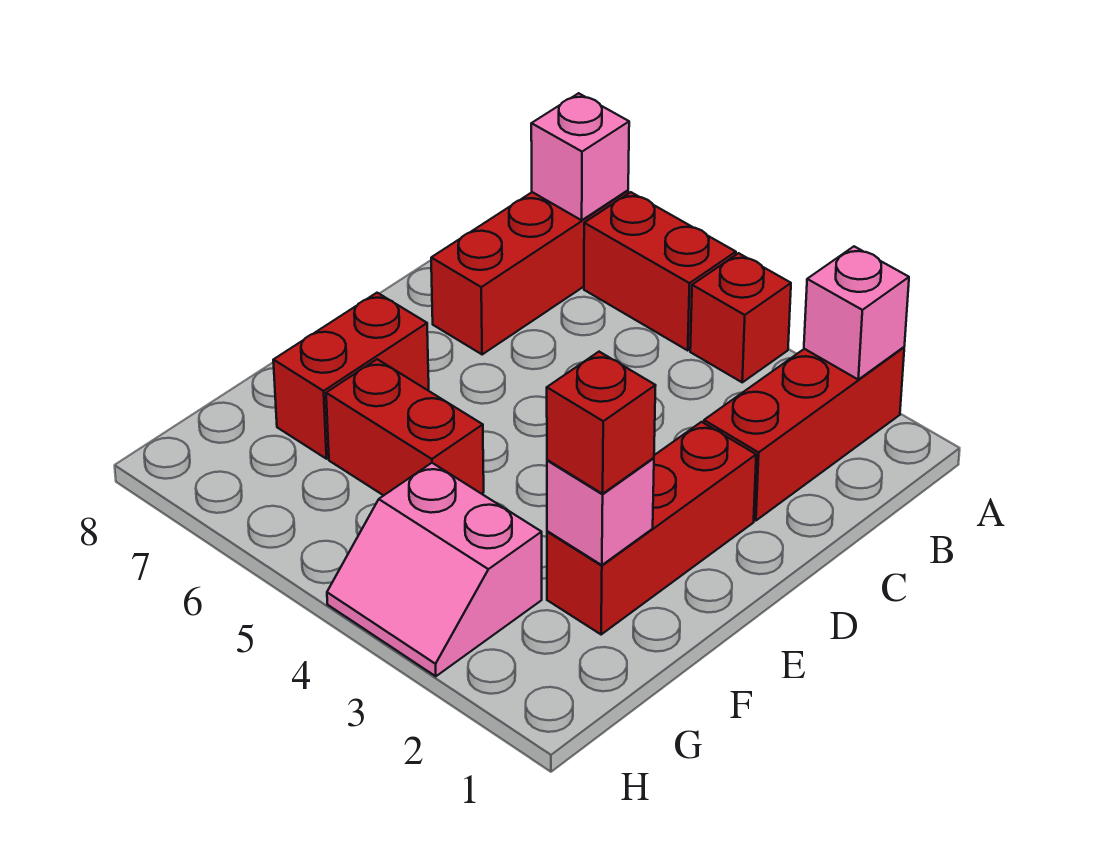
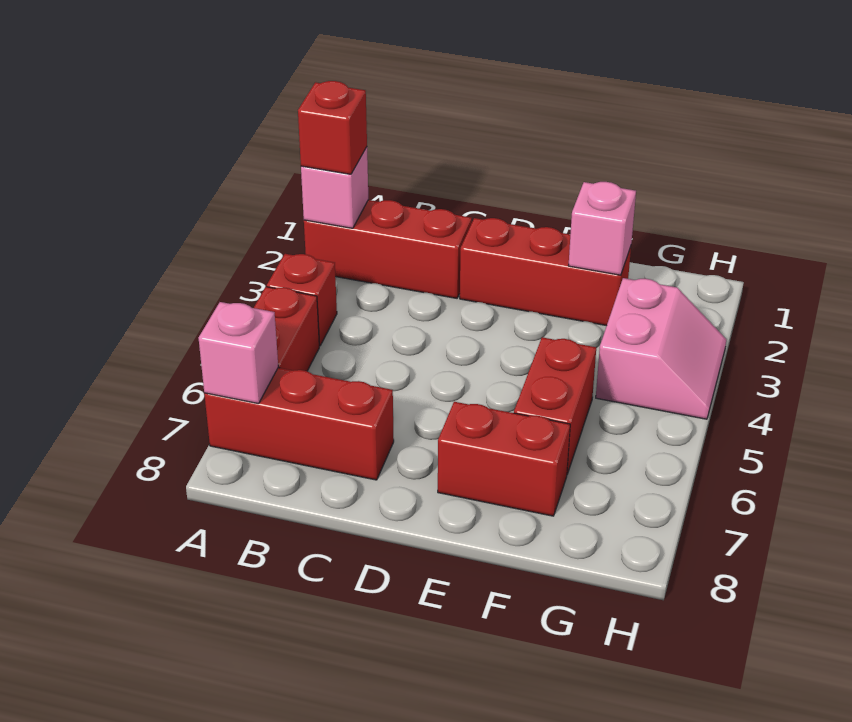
red 1x1 brick [547,352,656,494] -> red 1x1 brick moved to [298,81,367,174]

